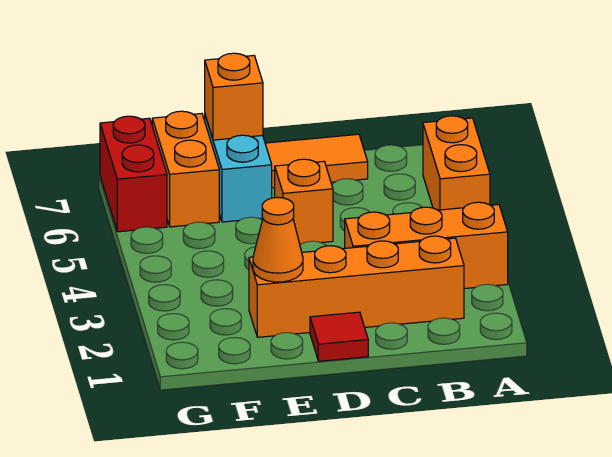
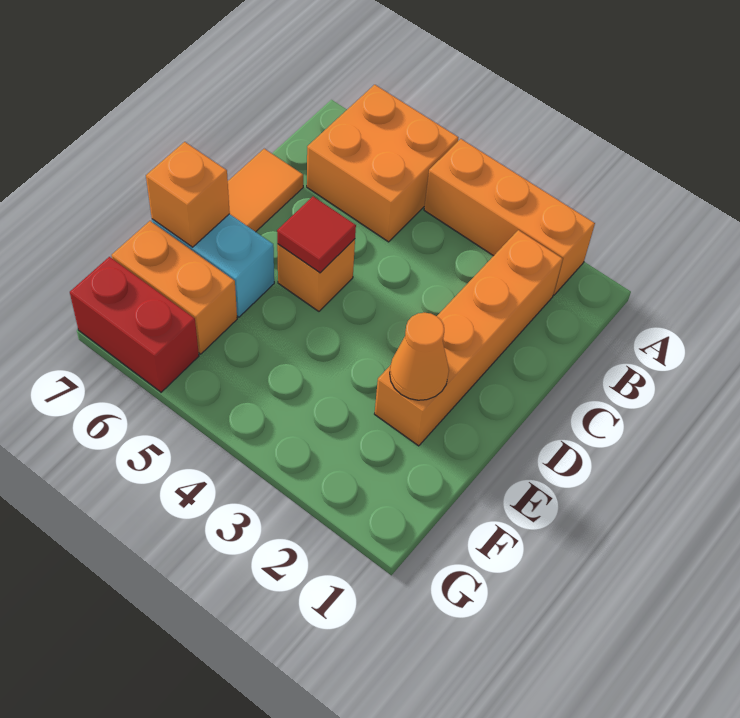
orange 1x3 brick [345,202,508,289] -> orange 1x3 brick turned to [424,139,595,295]
orange 1x2 brick [423,116,490,210] -> orange 2x2 brick [307,85,458,242]
red 1x1 tile [310,312,368,361] -> red 1x1 tile moved to [277,197,356,273]

